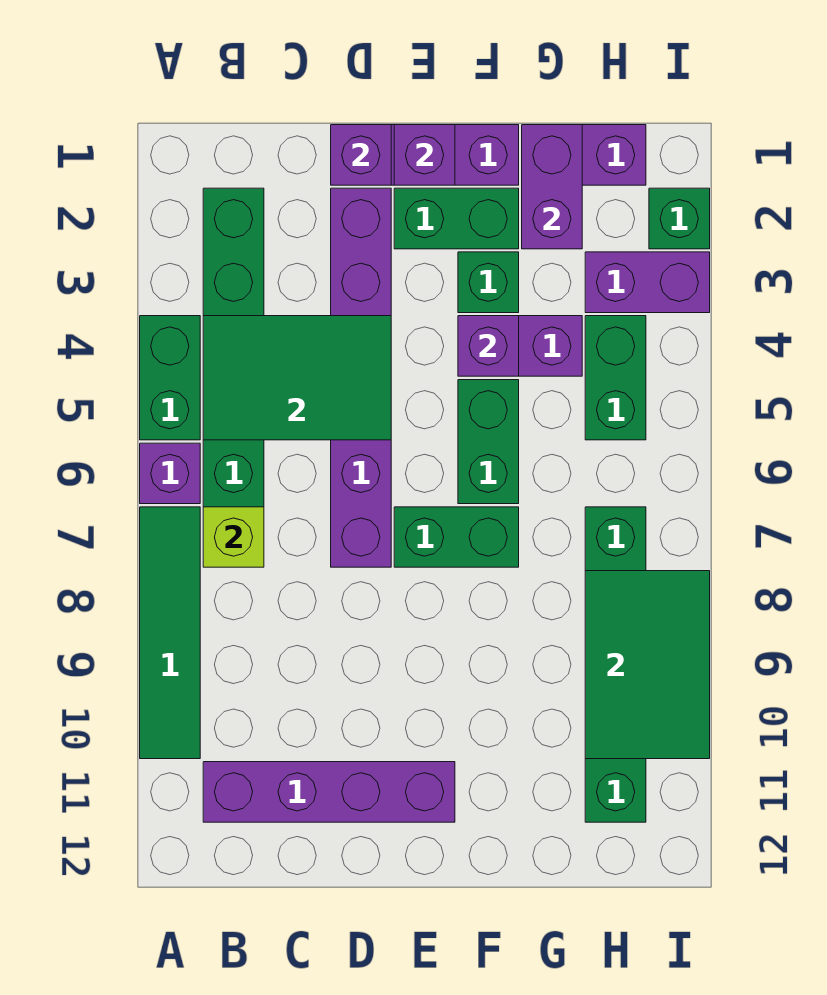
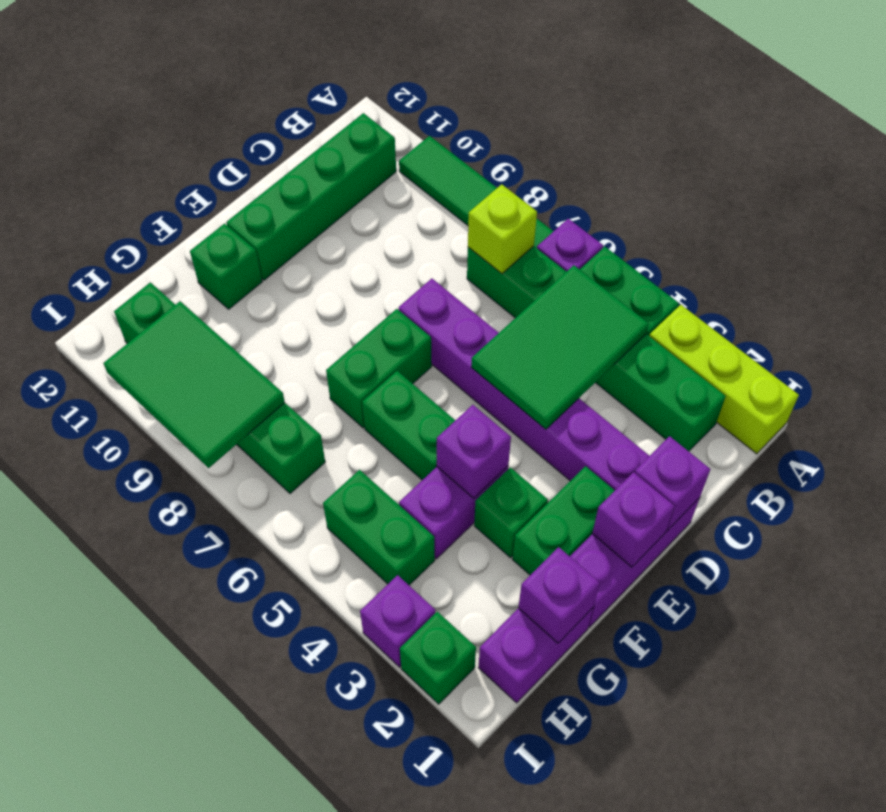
none -> lime 1x3 brick [649,305,799,454]
purple 1x4 brick [203,762,455,822] -> green 1x4 brick [226,113,396,280]
none -> green 1x1 brick [190,223,262,309]
purple 1x2 brick [522,125,582,249] -> purple 1x1 brick [518,547,600,643]
purple 1x2 brick [585,252,710,313] -> purple 1x1 brick [360,575,435,667]

